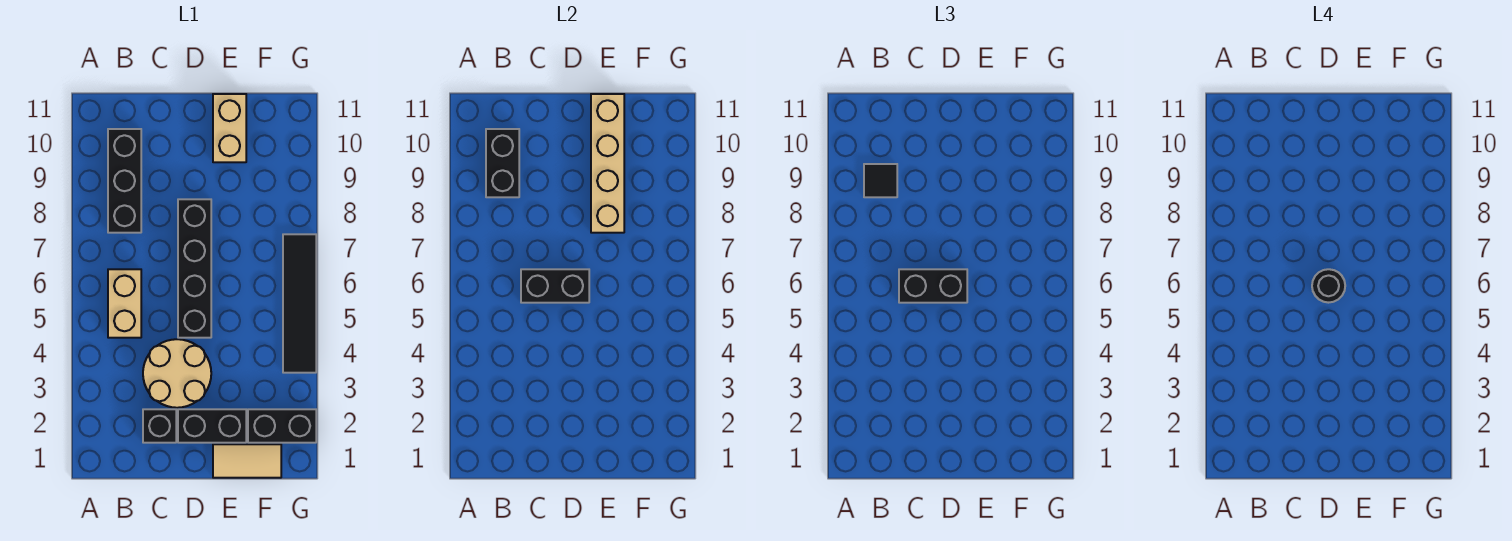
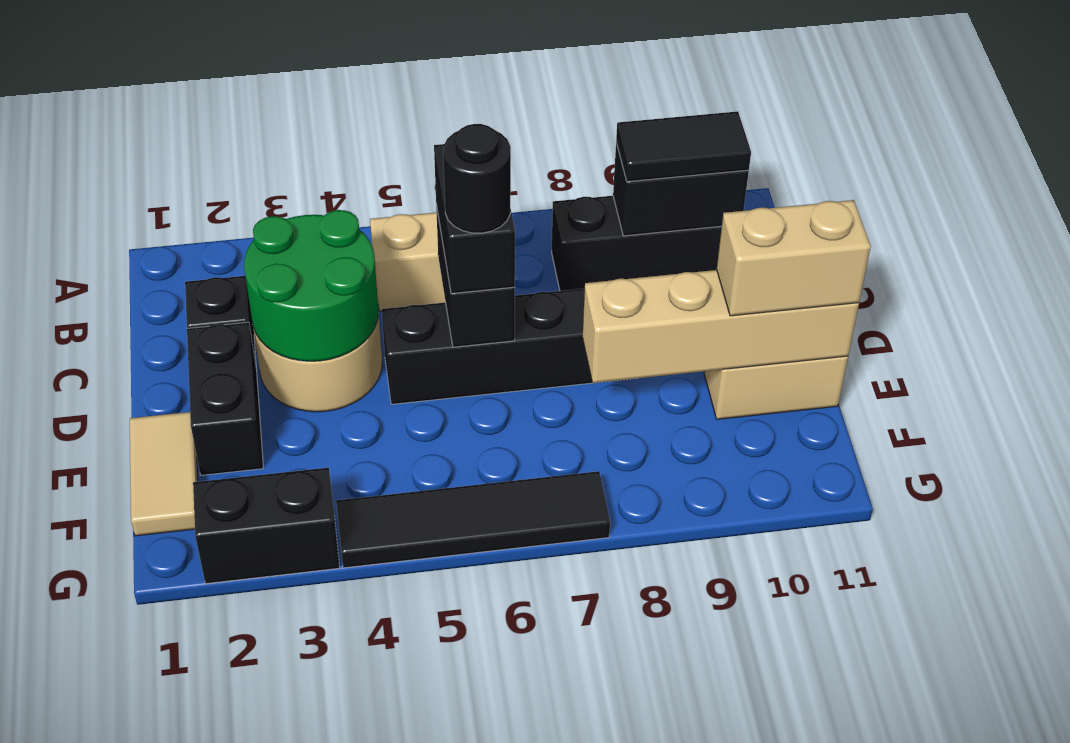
black 1x1 tile [864,164,897,197] -> black 1x2 tile [616,111,751,182]
none -> green 2x2 round brick [244,210,378,361]
none -> tan 1x2 brick [717,200,871,316]
black 1x2 brick [248,409,316,443] -> black 1x2 brick turned to [193,468,340,584]

